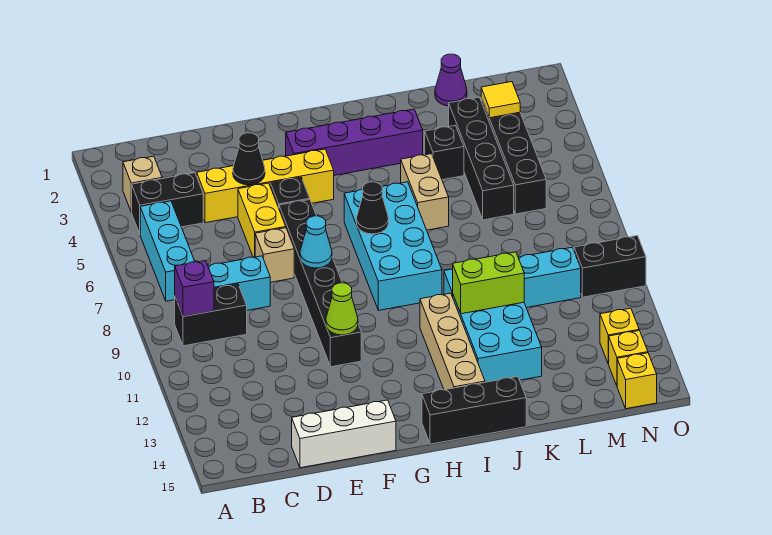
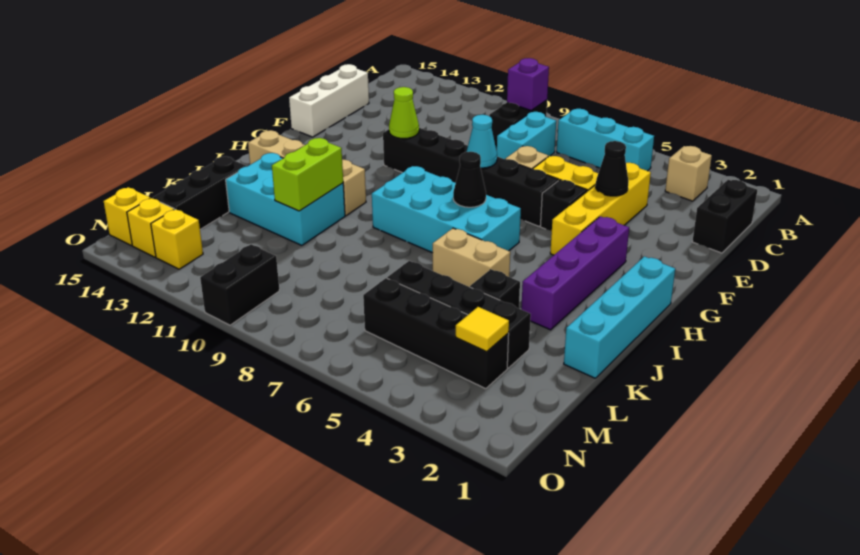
black 1x2 brick [132,173,203,233] -> black 1x2 brick moved to [692,180,757,253]
black 1x3 brick [422,377,526,444] -> black 1x3 brick moved to [153,156,247,229]
cyan 1x4 brick [444,247,581,308] -> cyan 1x4 brick moved to [564,256,675,378]
purple 1x1 cone [435,54,467,106] -> none

